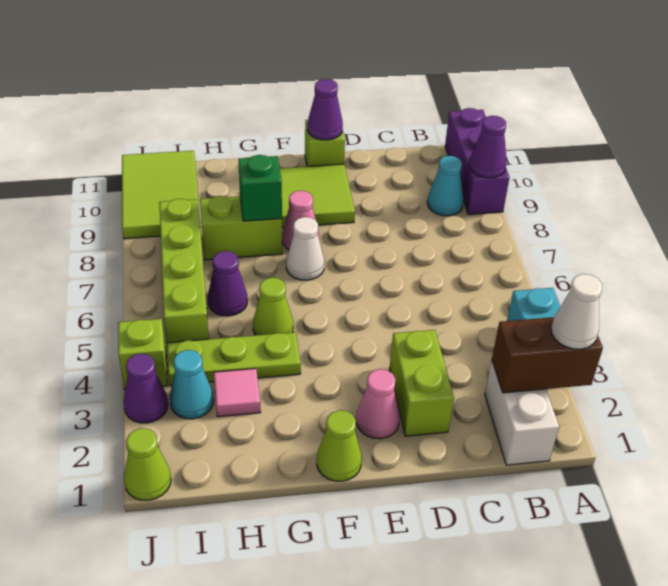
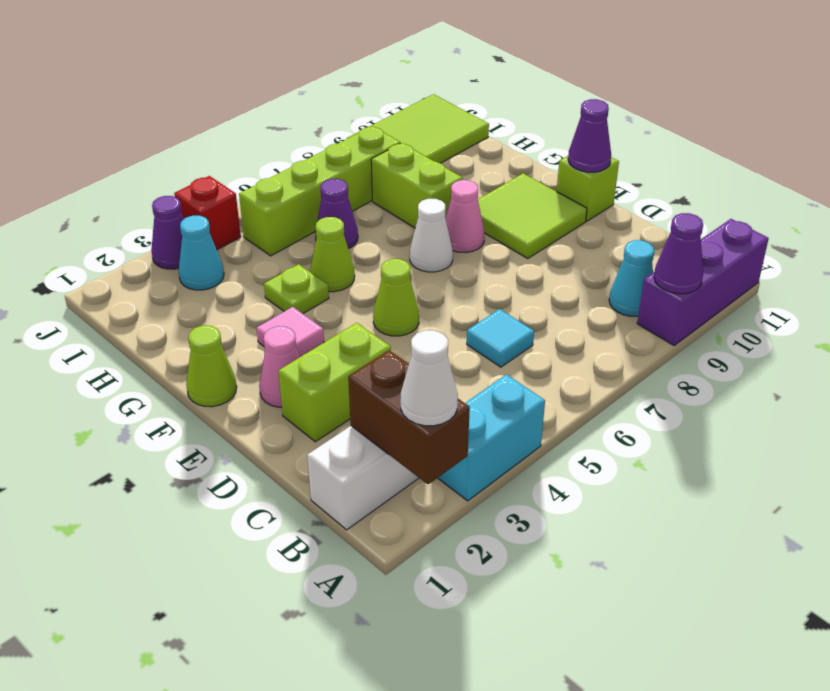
none -> cyan 1x1 tile [467,309,534,367]
lime 1x3 plate [167,332,301,386] -> lime 1x1 plate [264,264,329,314]
green 1x1 brick [239,155,282,221] -> none
pink 1x1 tile [214,369,261,417] -> pink 1x1 tile moved to [257,307,324,357]
lime 1x1 cone [124,428,171,500] -> lime 1x1 cone moved to [373,259,419,336]
lime 1x1 brick [118,319,167,389] -> red 1x1 brick [174,176,241,250]

